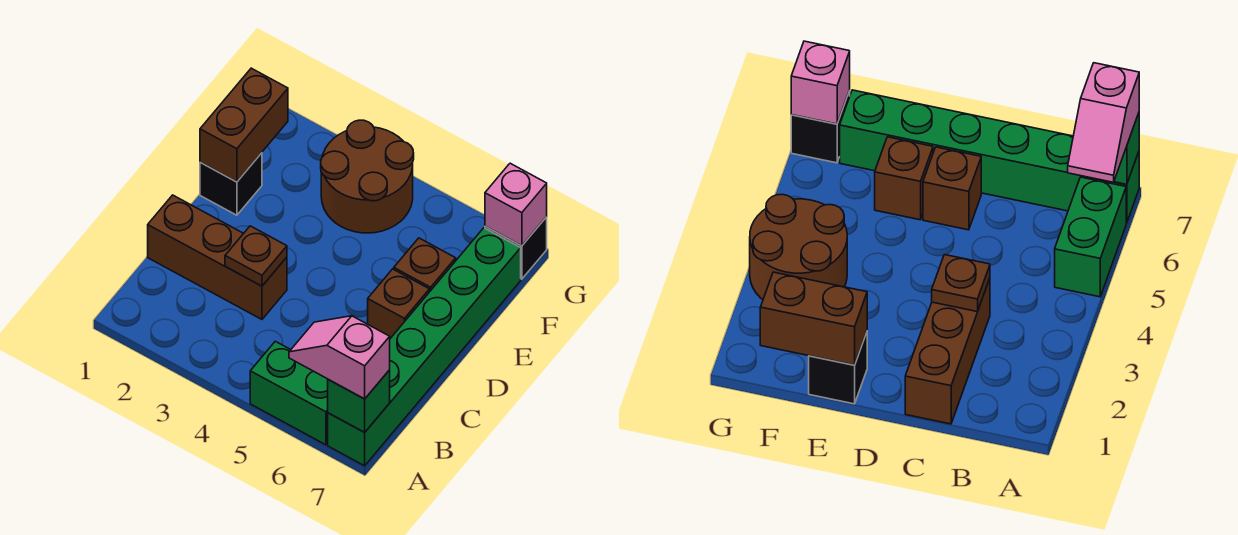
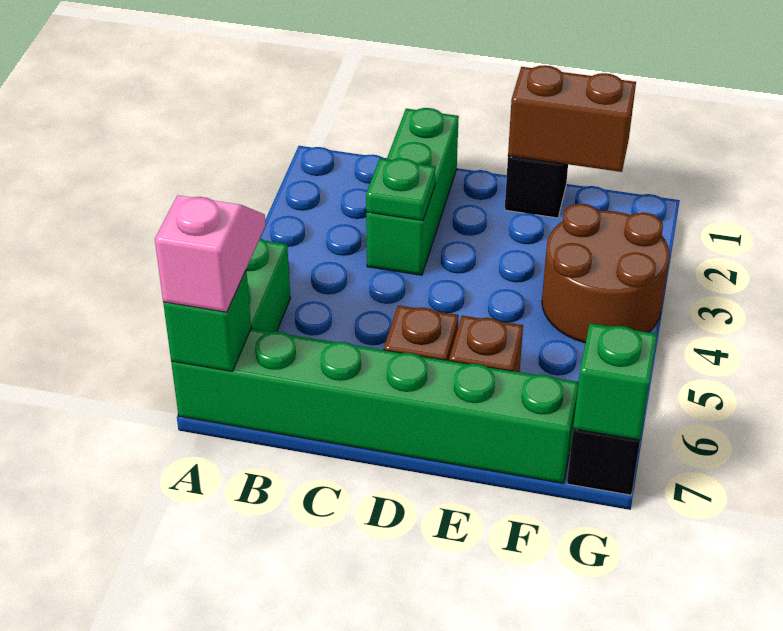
brown 1x3 brick [148,195,287,319] -> green 1x3 brick [366,108,459,275]
brown 1x1 plate [225,226,287,286] -> green 1x1 plate [366,158,436,221]
pink 1x1 brick [485,163,547,246] -> green 1x1 brick [573,323,657,440]

